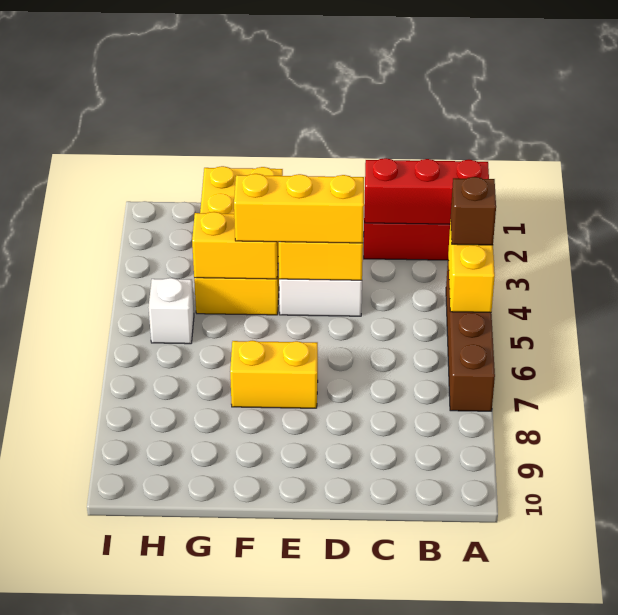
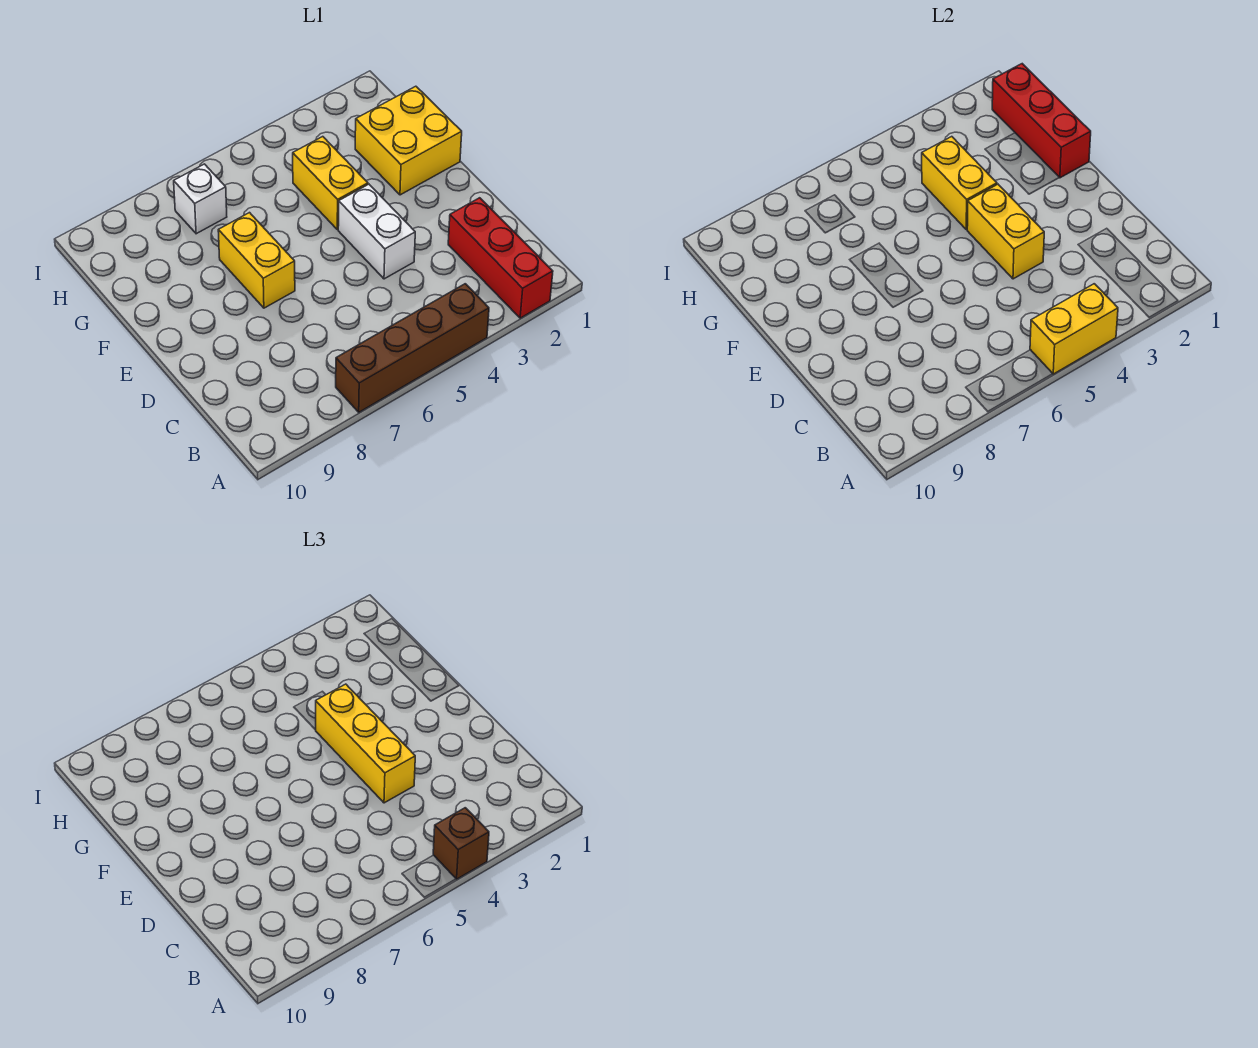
red 1x3 brick [365,158,489,224] -> red 1x3 brick moved to [992,64,1091,178]
white 1x1 brick [149,278,194,344] -> white 1x1 brick moved to [174,164,227,234]

